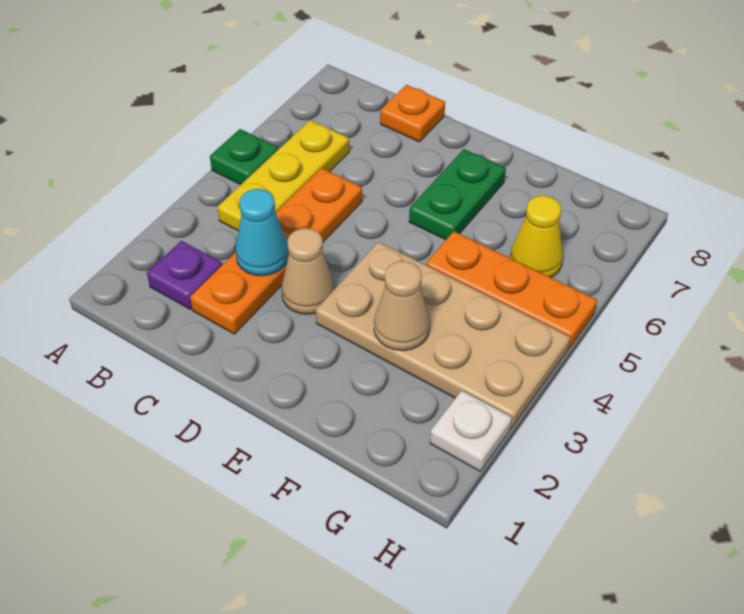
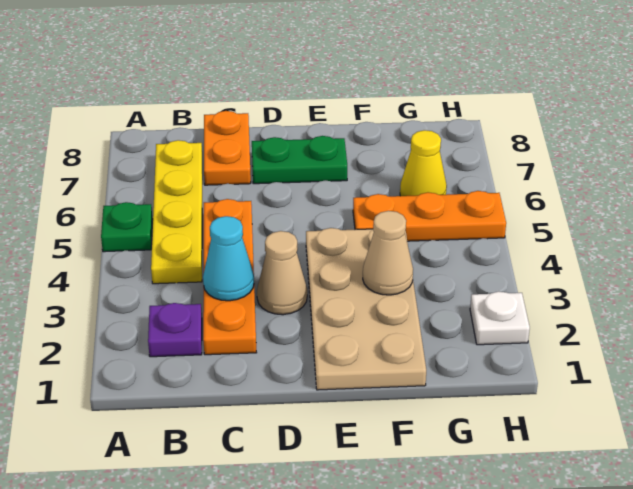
yellow 1x3 plate [217,120,349,231] -> yellow 1x4 plate [151,140,202,284]
orange 1x1 plate [380,85,445,142] -> orange 1x2 plate [204,111,251,185]
tan 2x4 plate [316,242,570,428] -> tan 2x4 plate turned to [306,228,426,390]
green 1x2 plate [409,149,506,240] -> green 1x2 plate turned to [252,136,347,184]

